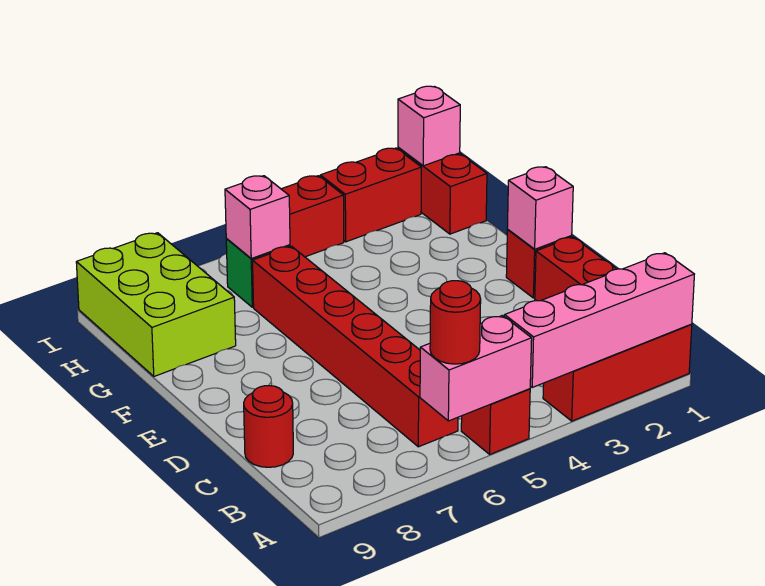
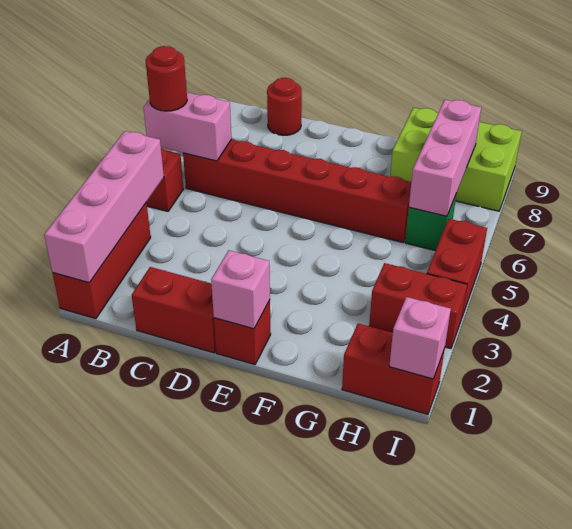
pink 1x2 brick [420,315,532,421] -> pink 1x2 brick turned to [143,92,231,161]
pink 1x1 brick [225,176,290,258] -> pink 1x3 brick [409,100,481,216]
red 1x2 brick [320,148,421,242] -> red 1x2 brick turned to [369,263,467,349]

